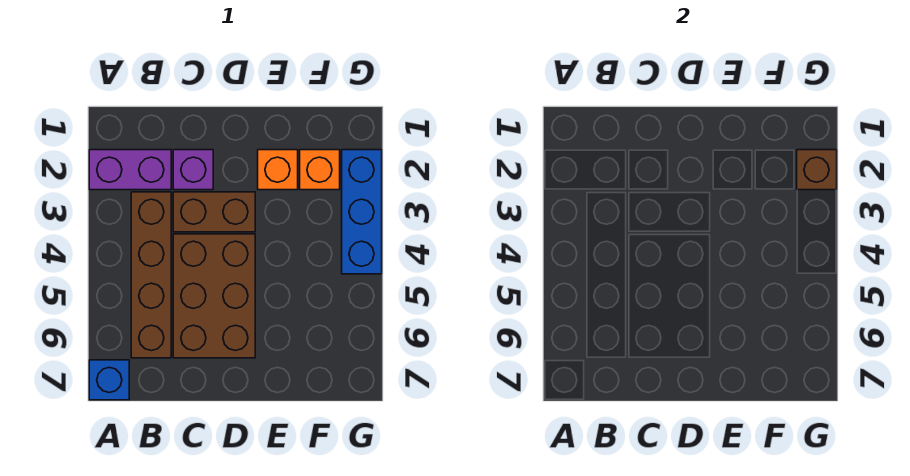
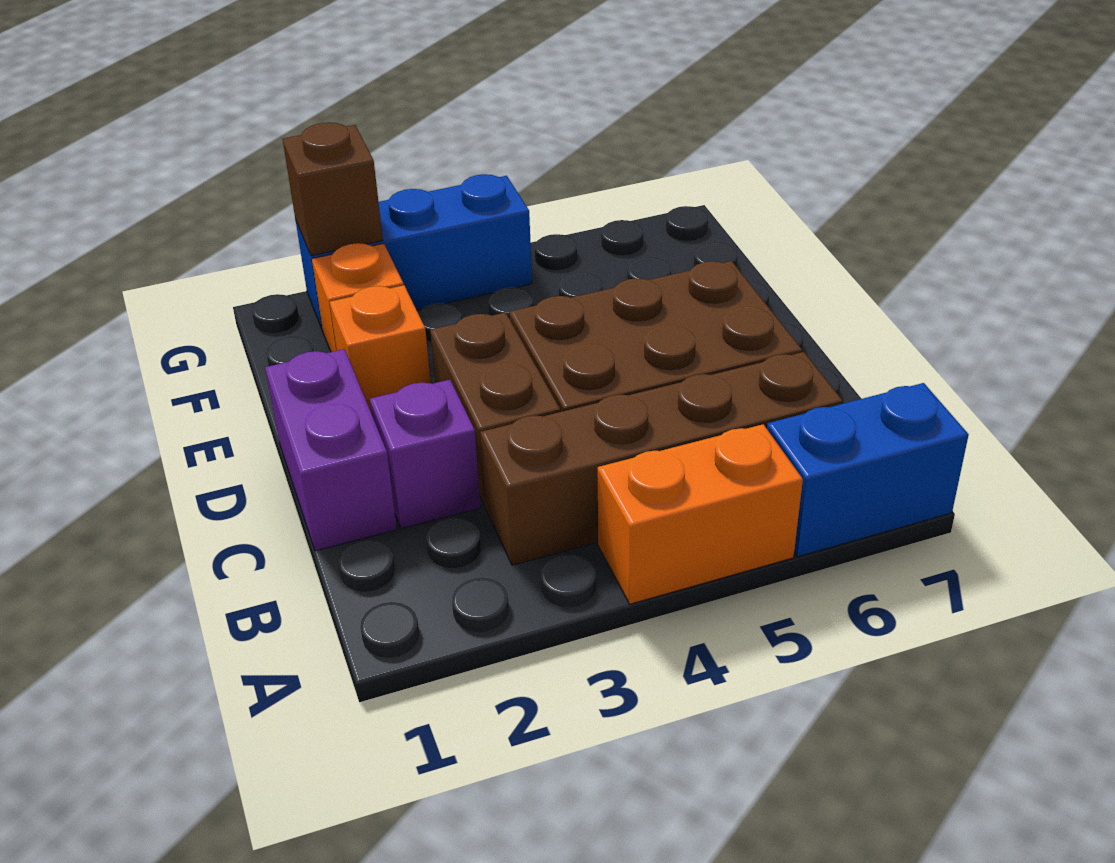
purple 1x2 brick [89,150,171,190] -> purple 1x2 brick moved to [265,349,397,551]
none -> orange 1x2 brick [598,424,803,604]
blue 1x1 brick [89,360,129,400] -> blue 1x2 brick [767,383,969,557]

